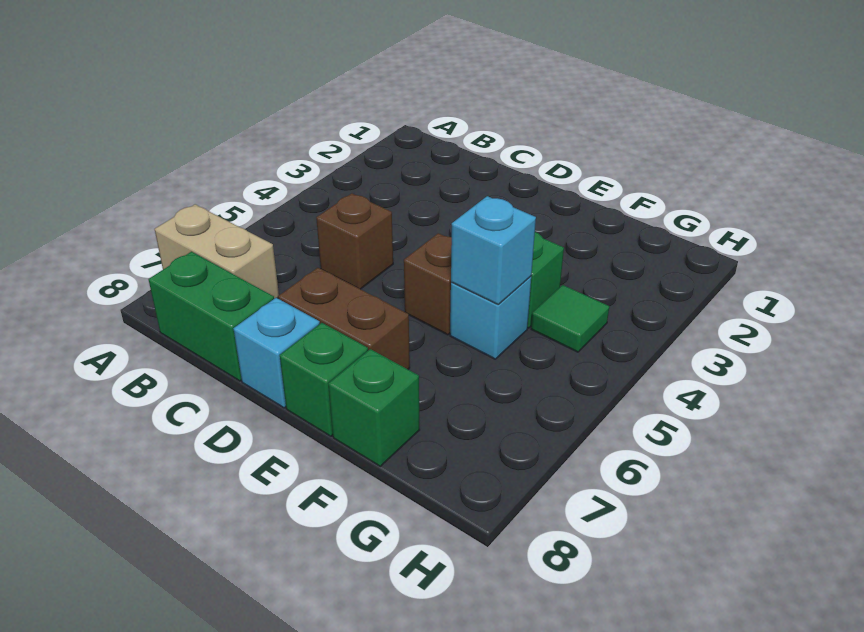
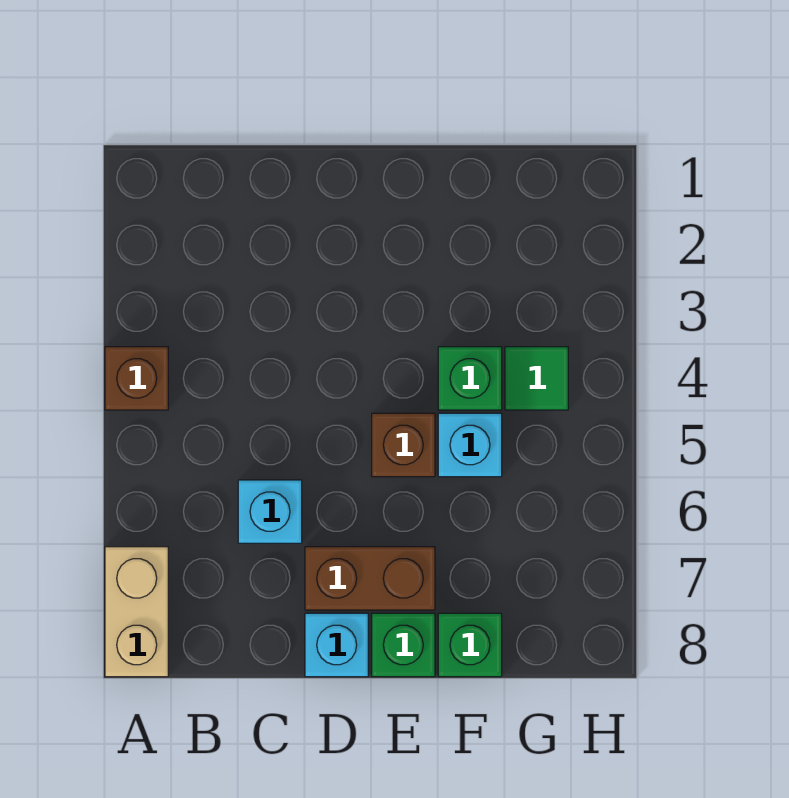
tan 1x2 brick [155,204,279,299] -> tan 1x2 brick turned to [105,547,168,677]
green 1x2 brick [148,252,274,381] -> none
brown 1x1 brick [316,193,393,289] -> brown 1x1 brick moved to [105,347,168,410]
cyan 1x1 brick [451,196,536,304] -> cyan 1x1 brick moved to [238,480,302,543]

